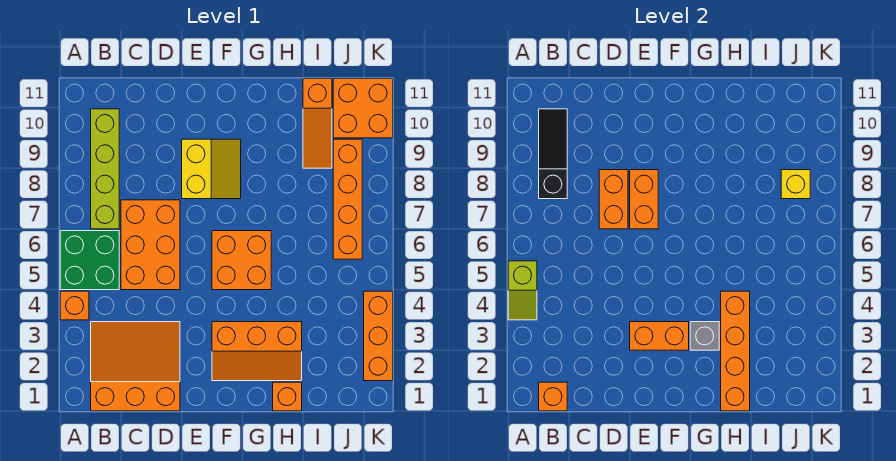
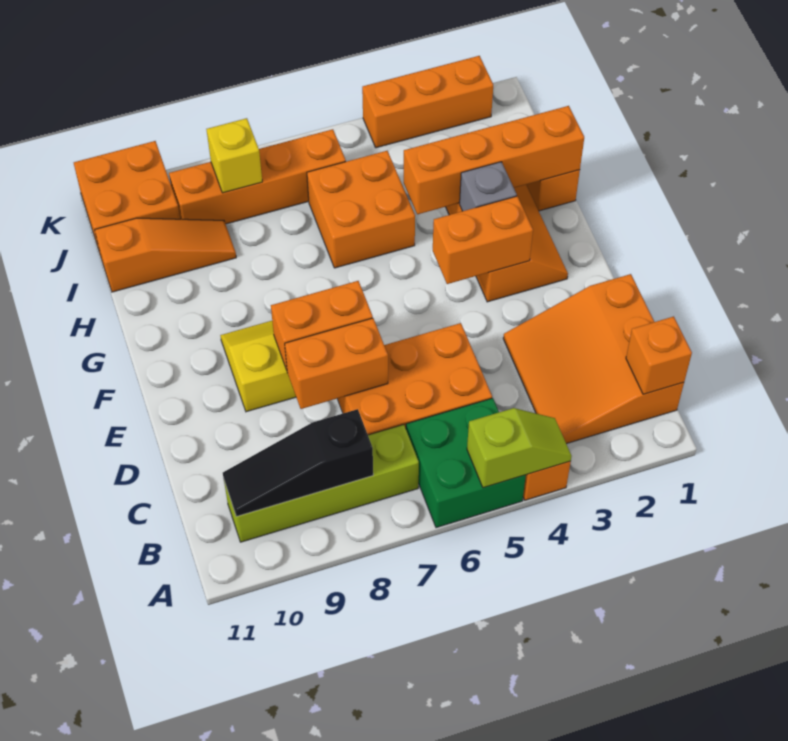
orange 1x2 brick [630,322,689,350] -> orange 1x2 brick turned to [433,196,533,284]
orange 2x2 brick [212,231,271,290] -> orange 2x2 brick moved to [307,151,415,268]

